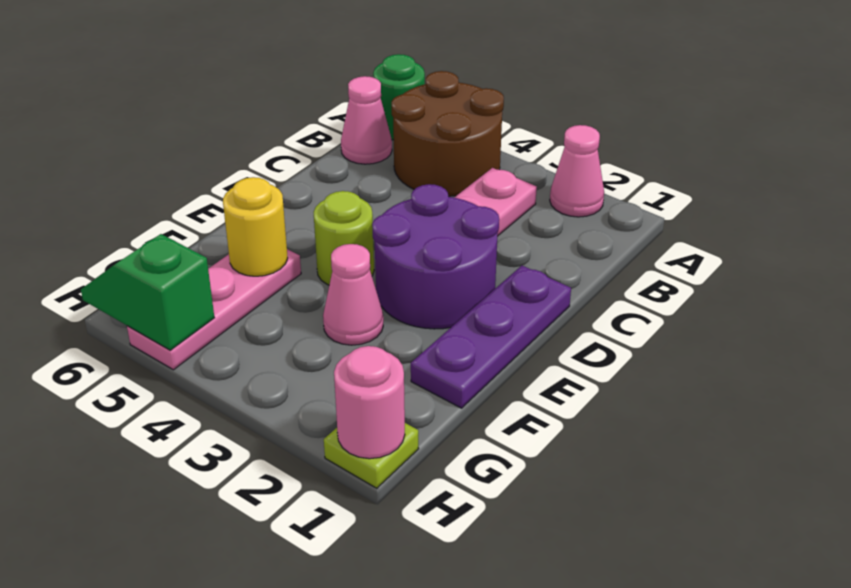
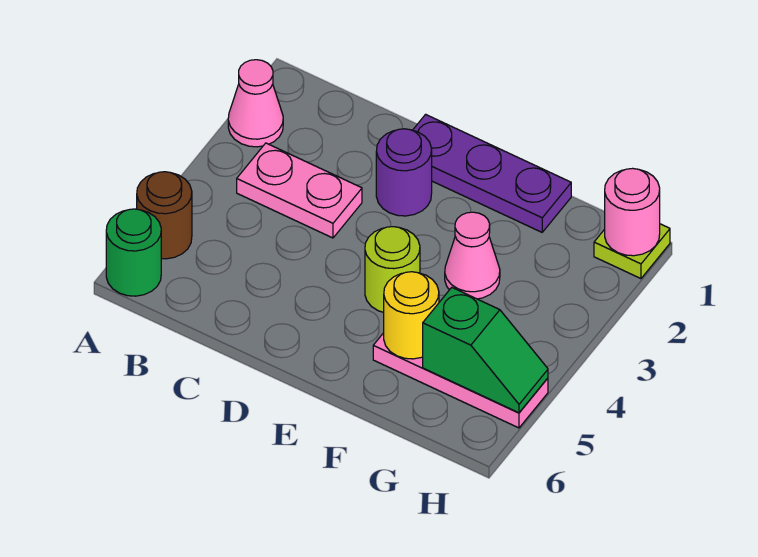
brown 2x2 round brick [392,71,504,196] -> brown 1x1 round brick [137,172,192,259]
pink 1x1 cone [341,76,392,164] -> none
purple 2x2 round brick [372,184,499,329] -> purple 1x1 round brick [376,129,432,216]
green 1x2 slope [81,234,214,350] -> green 1x2 slope turned to [423,288,548,413]

